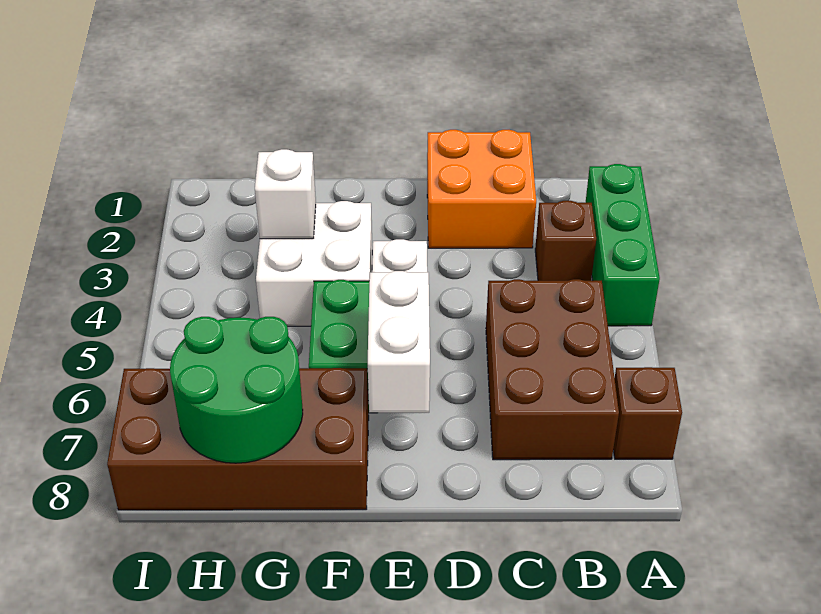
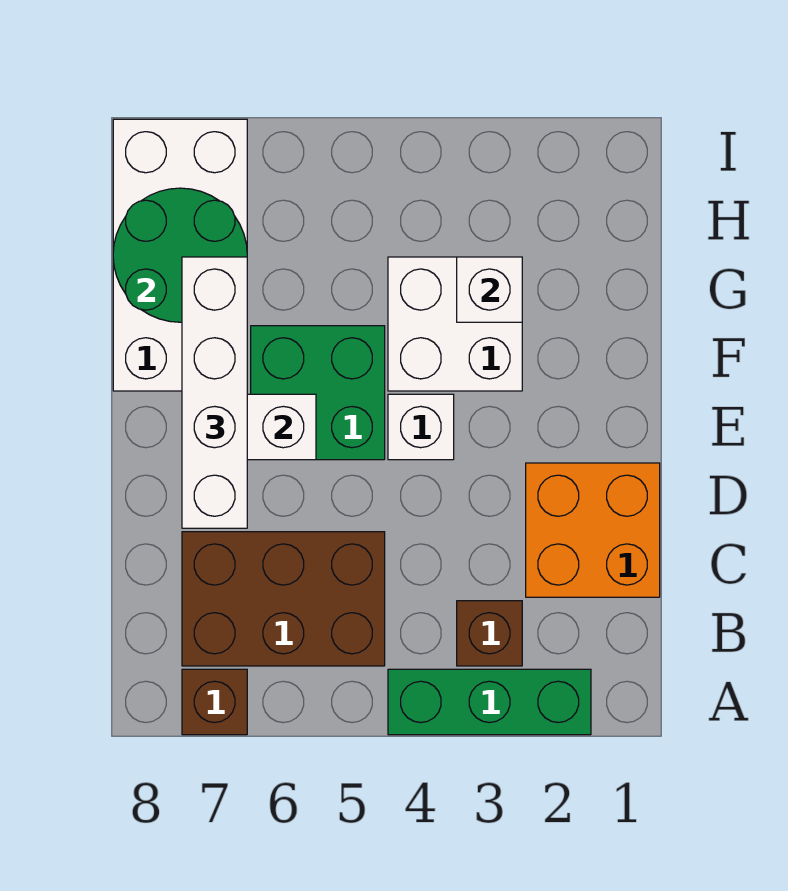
none -> white 1x4 brick [182,257,247,528]
brown 2x4 brick [107,368,369,510] -> white 2x4 brick [113,119,247,391]

